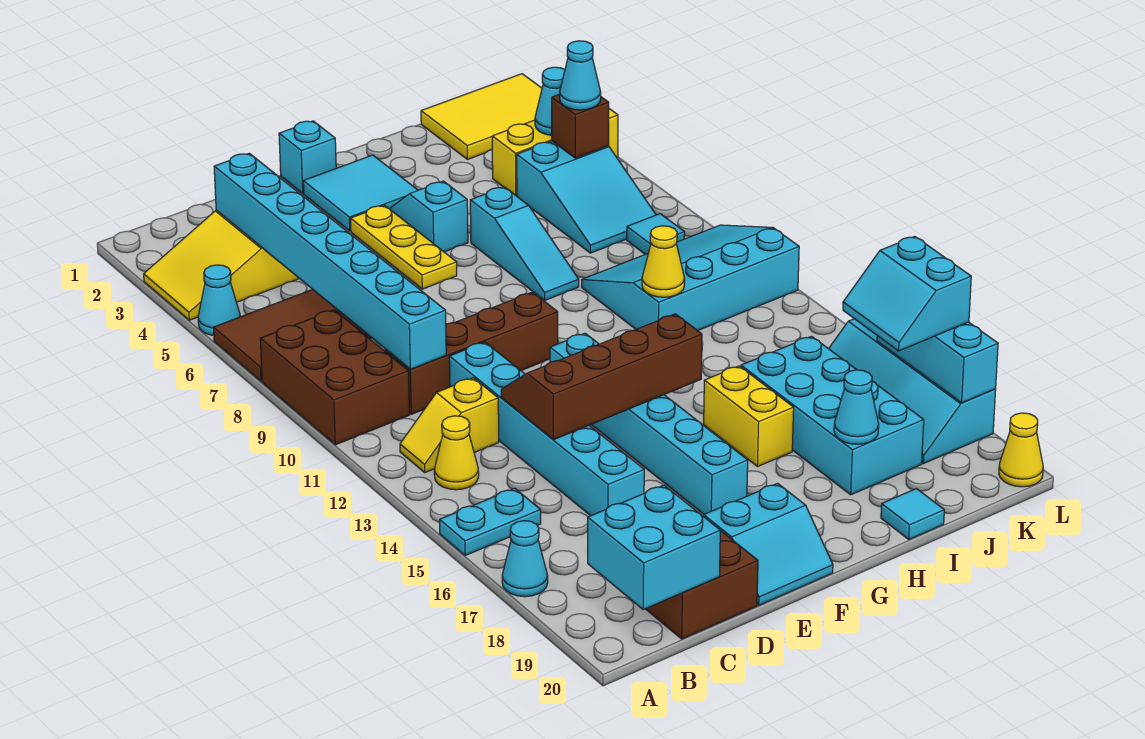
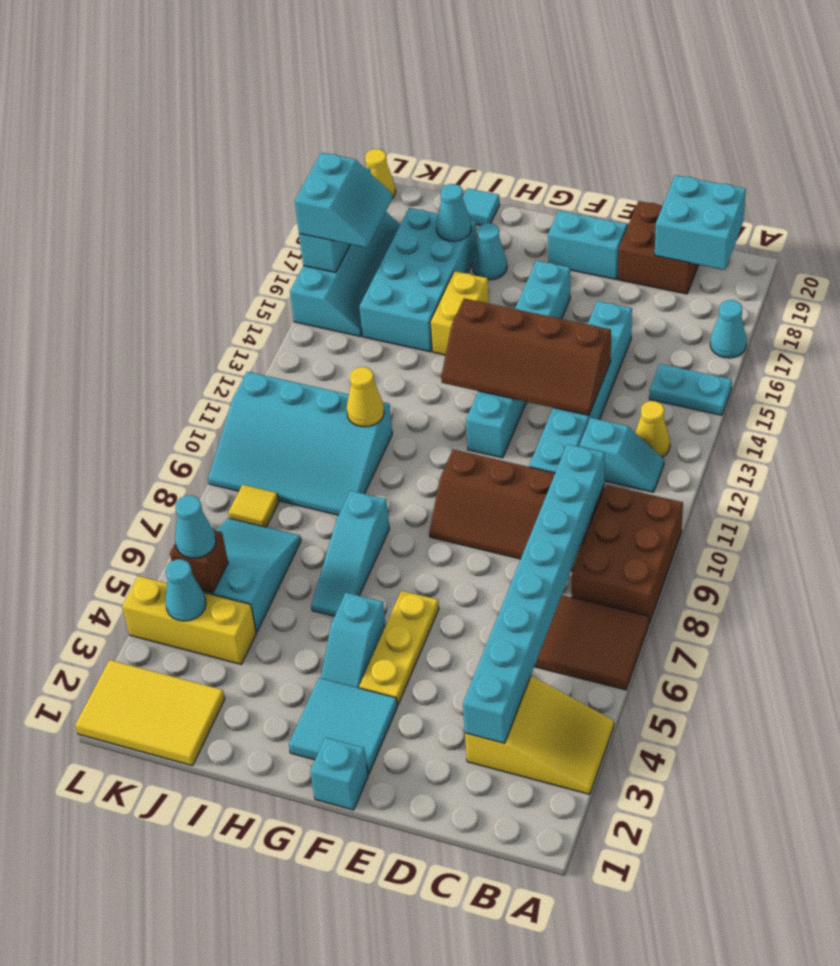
cyan 1x1 cone [198,265,240,335] -> cyan 1x1 cone moved to [473,223,507,280]
yellow 1x2 slope [400,378,499,472] -> cyan 1x2 slope [579,418,664,492]
cyan 1x3 slope [470,187,579,300] -> cyan 1x3 slope turned to [311,491,389,616]
cyan 1x1 tile [627,214,685,254] -> yellow 1x1 tile [228,485,279,527]

